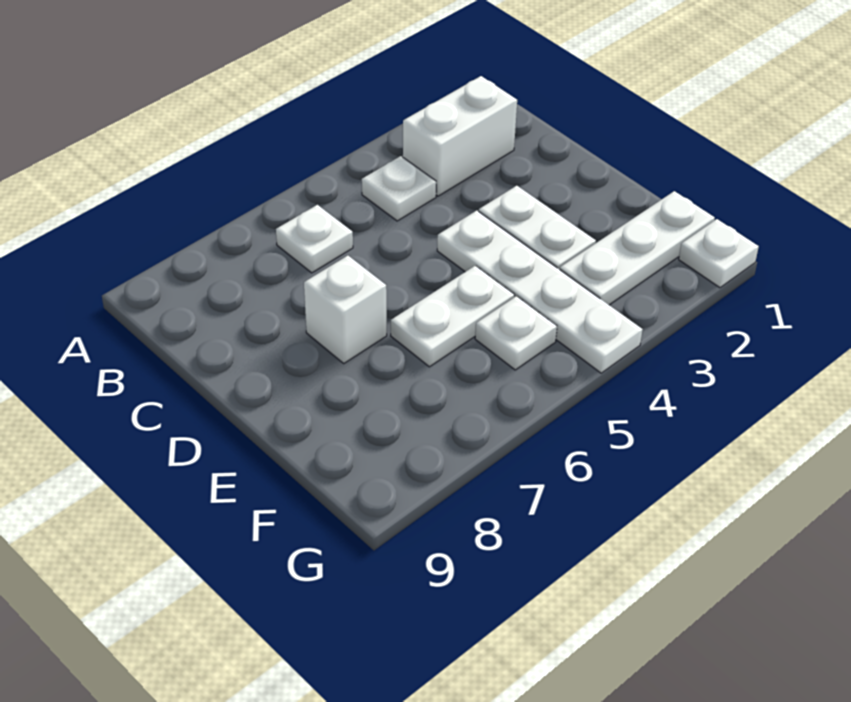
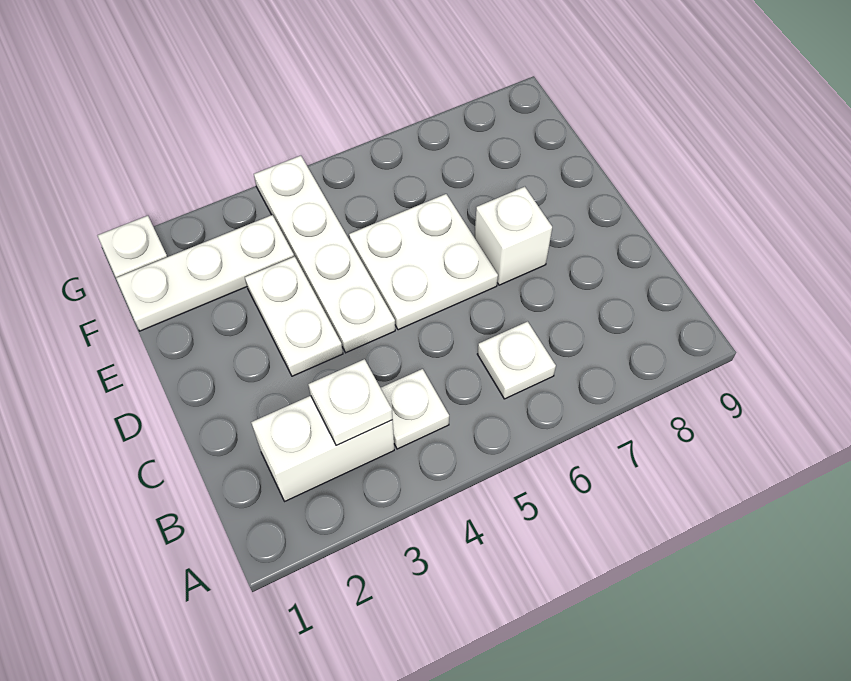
white 1x2 plate [391,266,515,367] -> white 2x2 plate [349,194,498,330]
white 1x1 plate [475,296,557,370] -> white 1x1 plate moved to [308,359,393,446]

